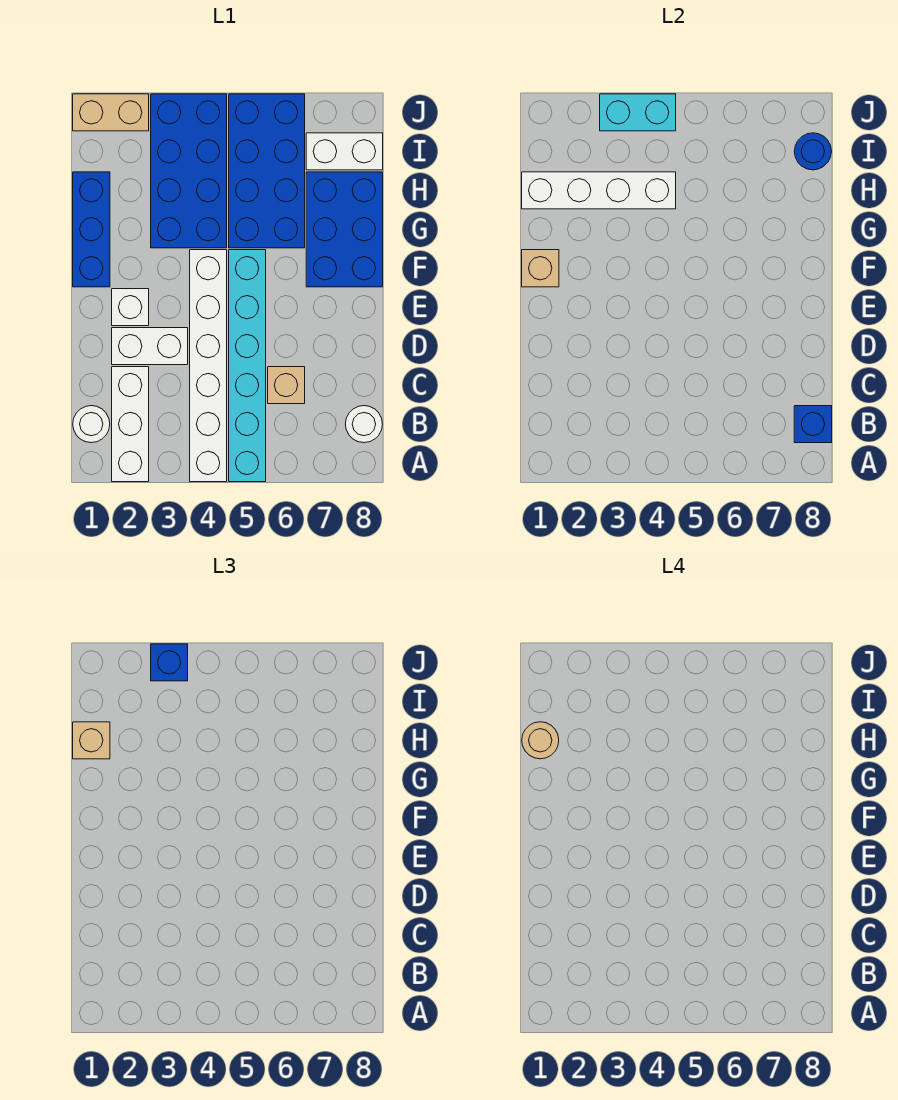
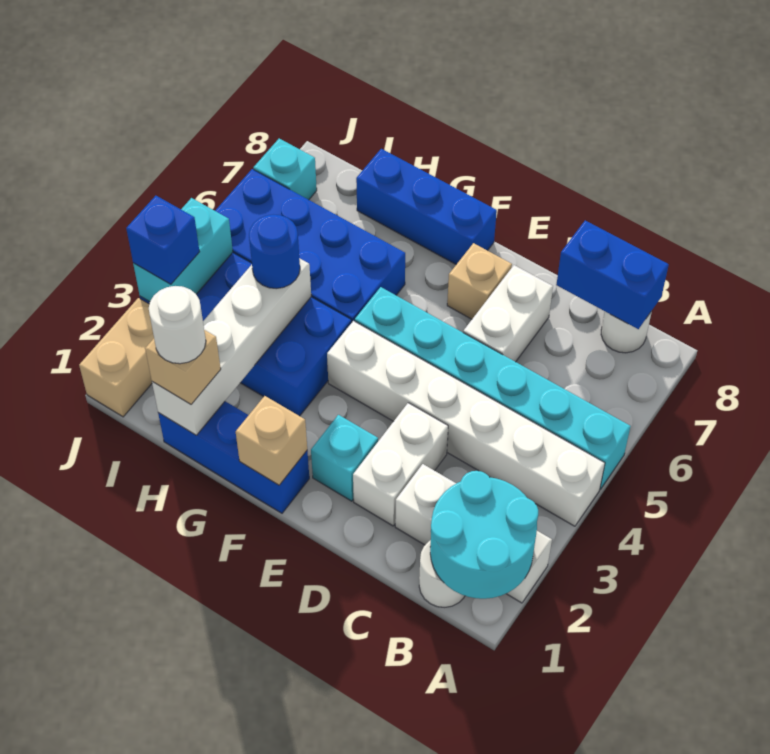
none -> cyan 2x2 round brick [430,471,538,599]
blue 1x1 brick [794,406,832,443] -> blue 1x2 brick [556,220,669,329]
tan 1x1 brick [268,367,305,404] -> tan 1x1 brick moved to [447,243,512,319]
white 1x1 brick [112,289,149,326] -> cyan 1x1 brick [311,415,378,501]
blue 2x3 brick [306,172,383,287] -> blue 1x3 brick [356,149,497,264]
tan 1x1 round brick [522,722,559,759] -> white 1x1 round brick [149,286,206,364]
white 1x2 brick [306,133,383,170] -> white 1x2 brick moved to [463,265,553,362]
blue 1x1 round brick [794,133,831,170] -> blue 1x1 round brick moved to [249,215,300,289]
none -> cyan 1x1 brick [253,139,317,200]

